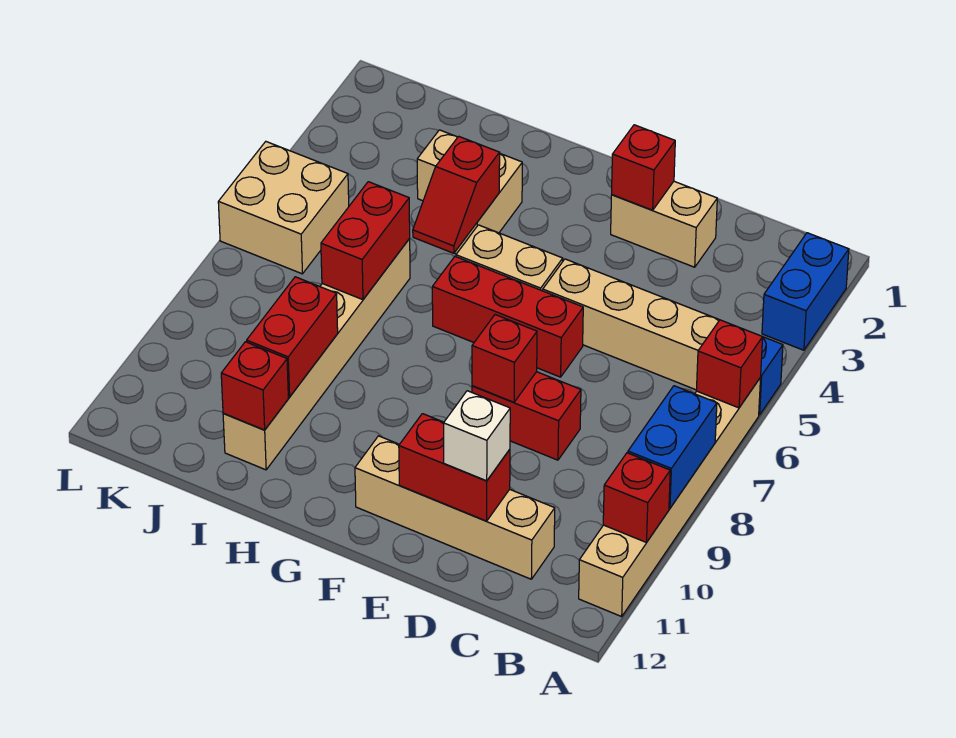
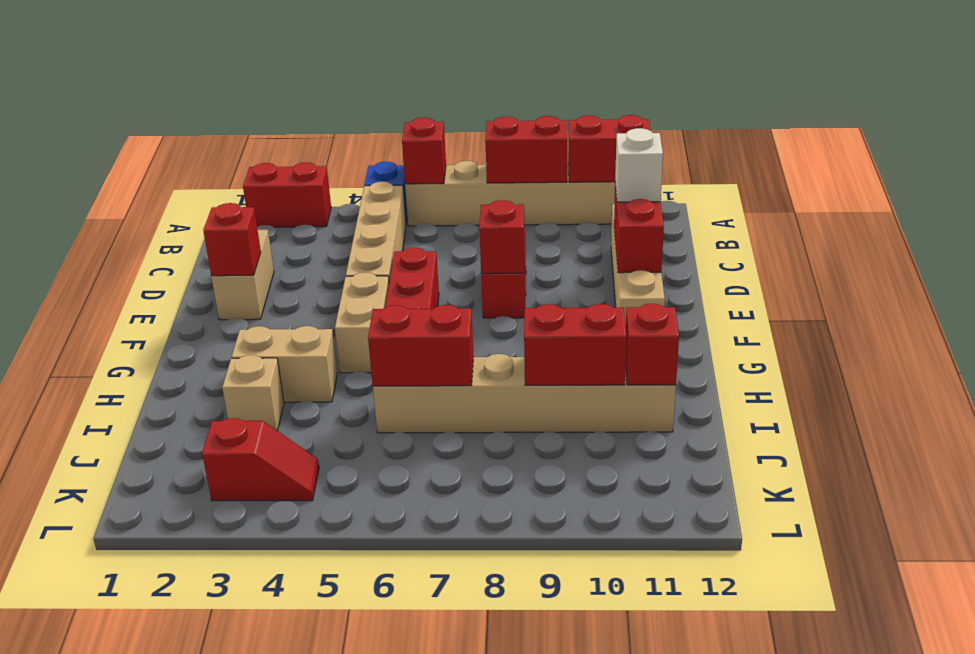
blue 1x2 brick [762,233,849,350] -> red 1x2 brick [243,162,331,227]
blue 1x2 brick [628,386,717,508] -> red 1x2 brick [485,116,567,183]
red 1x1 brick [603,453,670,542] -> red 1x2 brick [568,115,651,182]
red 1x2 slope [413,136,500,253] -> red 1x2 slope moved to [202,418,319,501]
tan 2x2 brick [218,142,349,274] -> none

